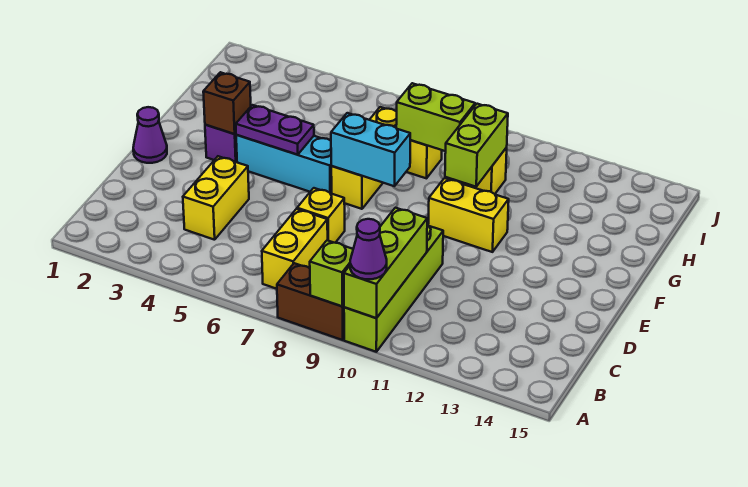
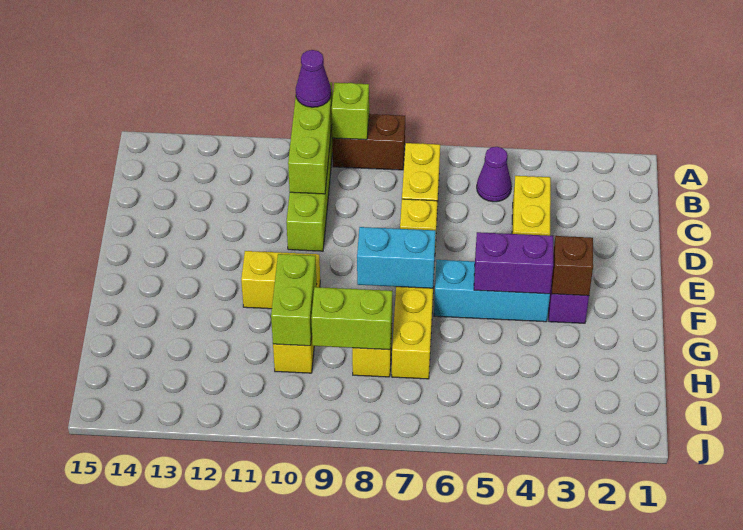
purple 1x1 cone [133,107,167,163] -> purple 1x1 cone moved to [477,147,512,202]
purple 1x2 plate [236,105,314,155] -> purple 1x2 brick [474,232,553,294]

